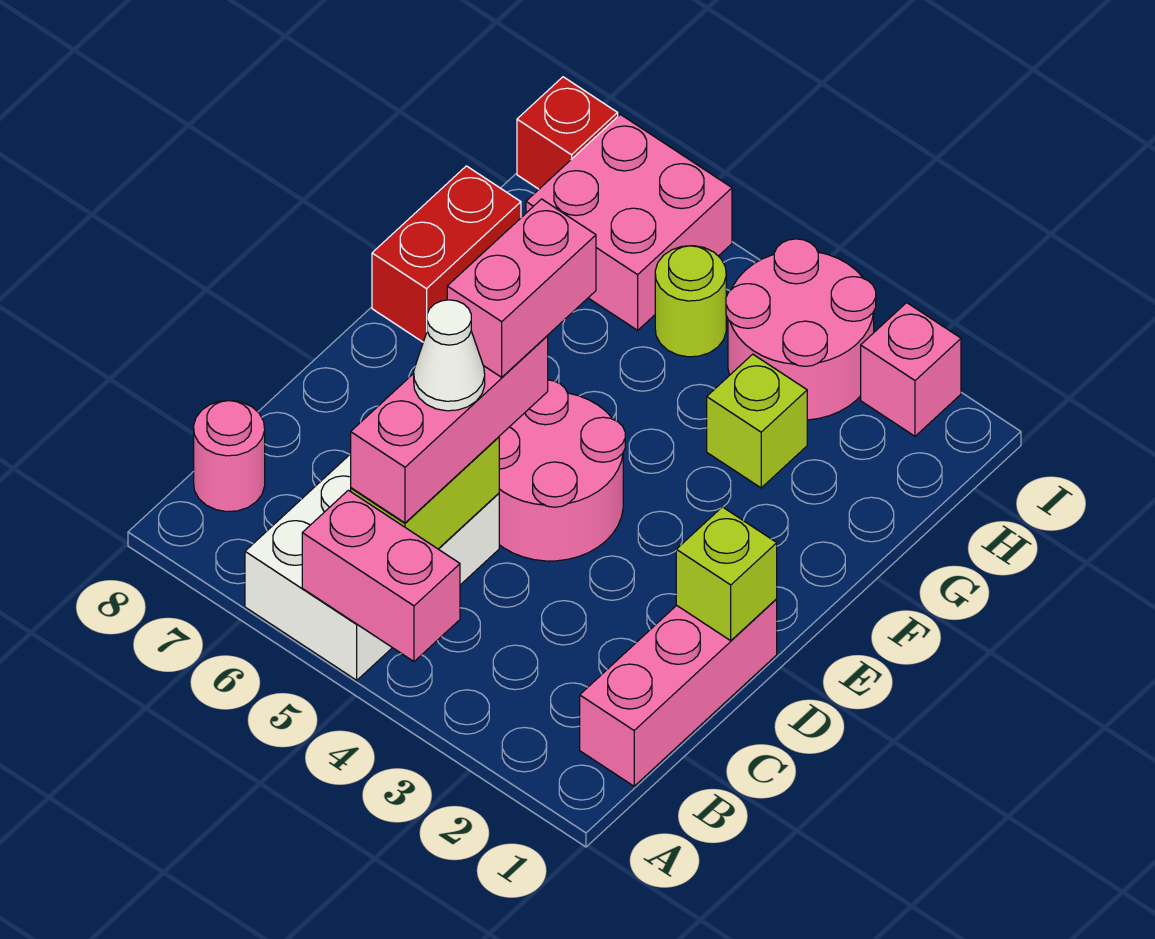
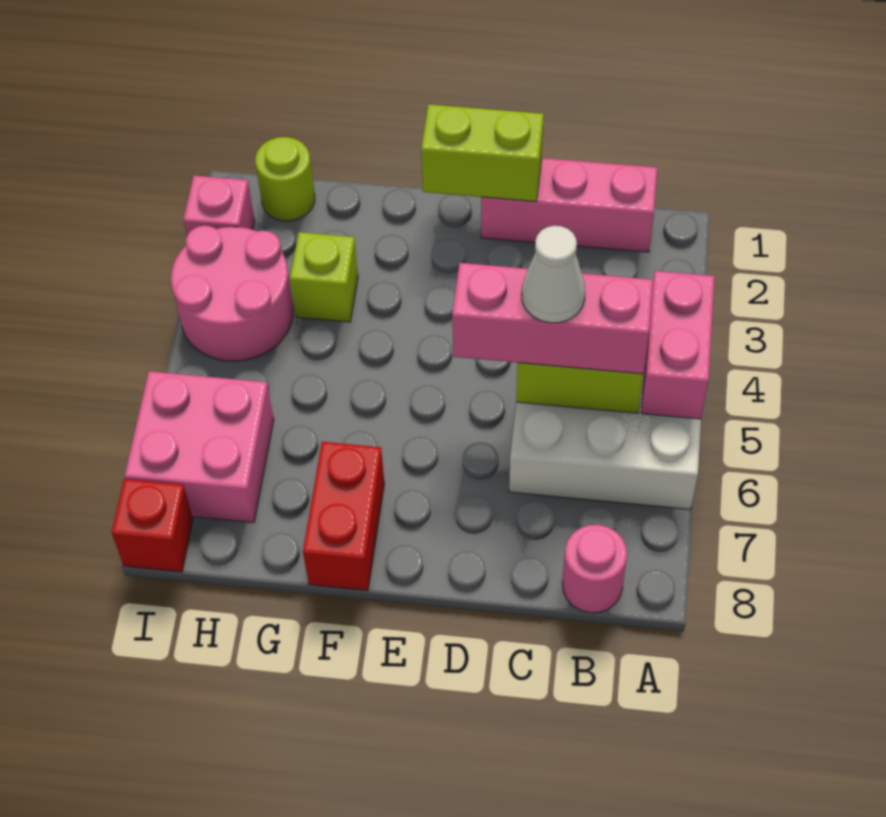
lime 1x1 brick [676,507,777,641] -> lime 1x2 brick [421,104,544,202]
pink 2x2 round brick [499,380,625,561] -> none
pink 1x2 brick [447,199,596,377] -> none
red 1x2 brick [372,166,521,342] -> red 1x2 brick turned to [303,442,384,591]
lime 1x1 round brick [655,246,726,357] -> lime 1x1 round brick moved to [255,137,315,221]

